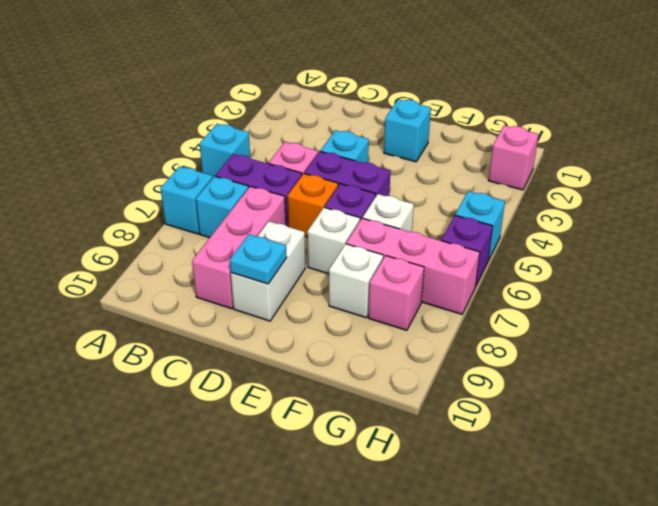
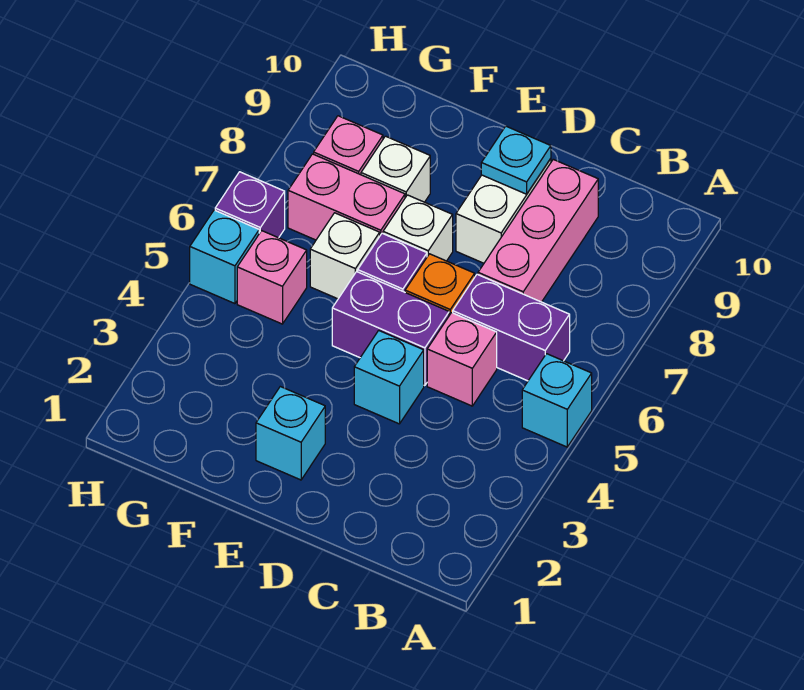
cyan 1x1 brick [160,166,213,234] -> none
cyan 1x1 brick [196,176,248,238] -> none
pink 1x3 brick [346,218,480,314] -> pink 1x2 brick [288,154,405,240]
pink 1x1 brick [489,125,539,190] -> pink 1x1 brick moved to [237,231,307,324]

